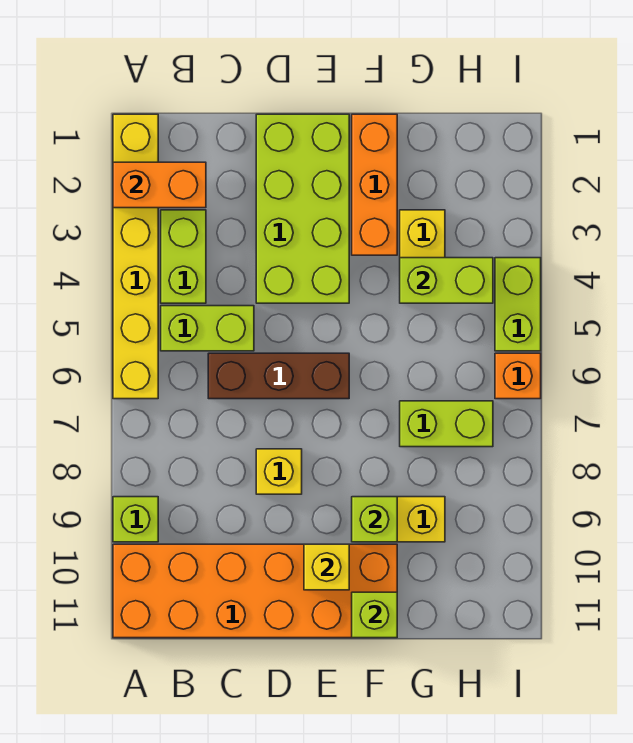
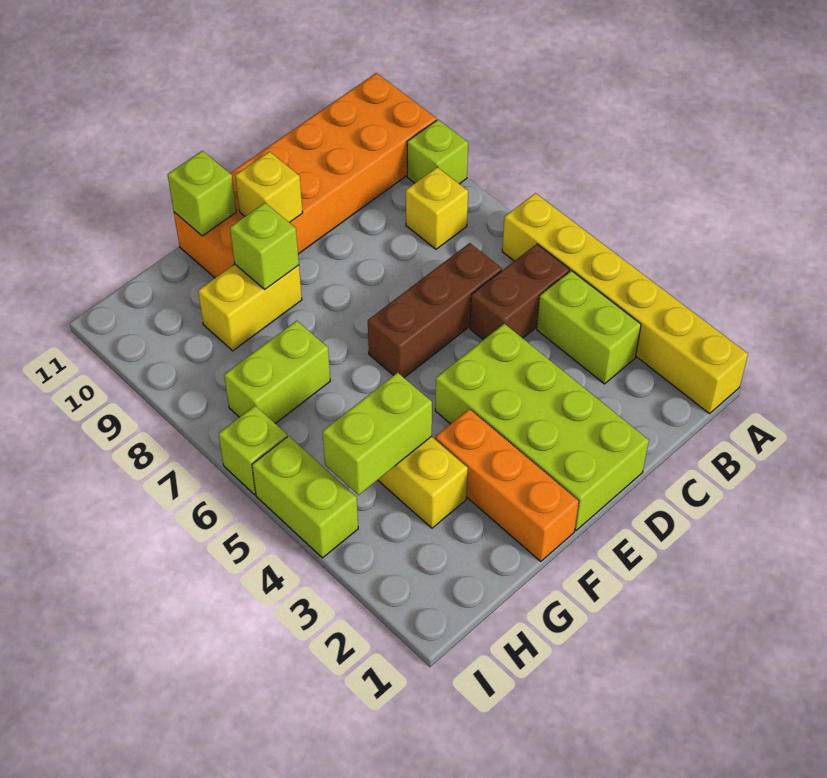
orange 1x2 brick [113,162,206,208] -> none
lime 1x2 brick [161,306,254,351] -> brown 1x2 brick [470,244,570,340]
yellow 1x1 brick [256,449,302,494] -> yellow 1x1 brick moved to [406,167,468,249]
orange 1x1 brick [495,353,541,399] -> lime 1x1 brick [219,406,287,495]

